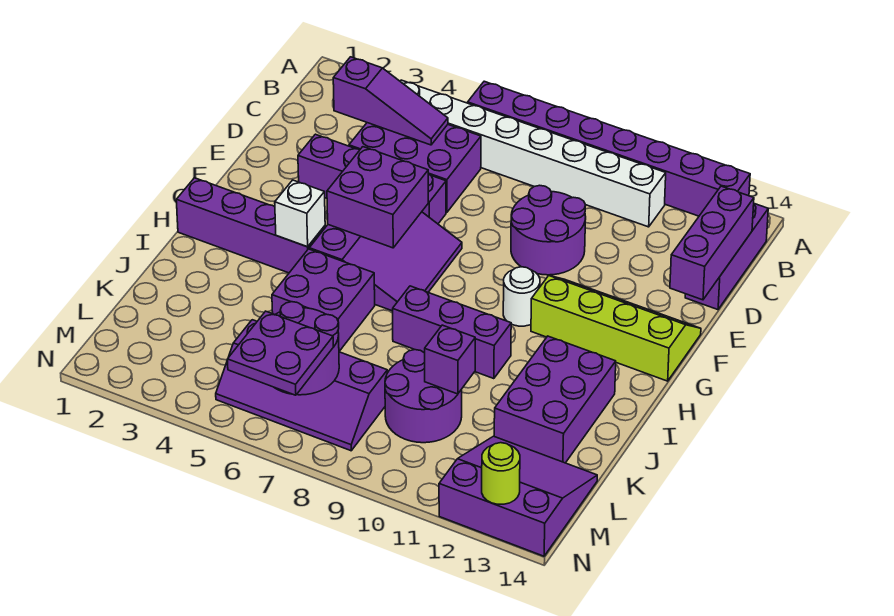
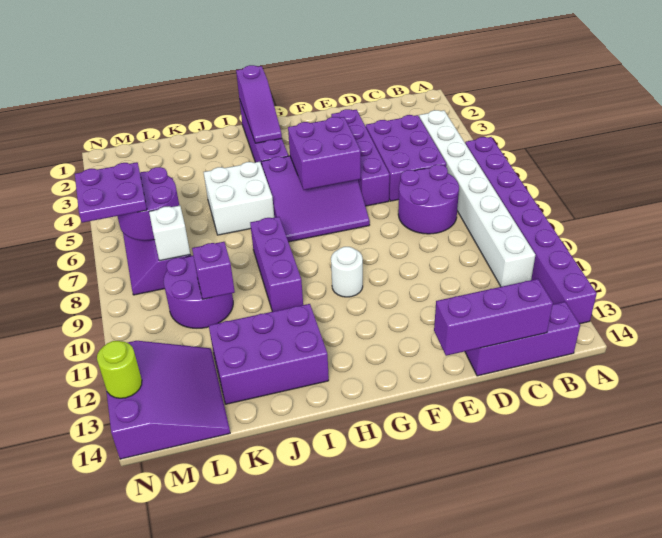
purple 1x3 slope [333,57,448,145] -> purple 1x3 slope moved to [236,65,282,143]
purple 2x2 round brick [511,185,586,275] -> purple 2x2 round brick moved to [398,165,459,234]
lime 2x4 slope [531,276,701,381] -> none
white 1x1 brick [275,180,325,247] -> white 1x1 brick moved to [149,205,190,261]
purple 2x2 brick [272,249,375,351] -> white 2x2 brick [204,162,274,235]

